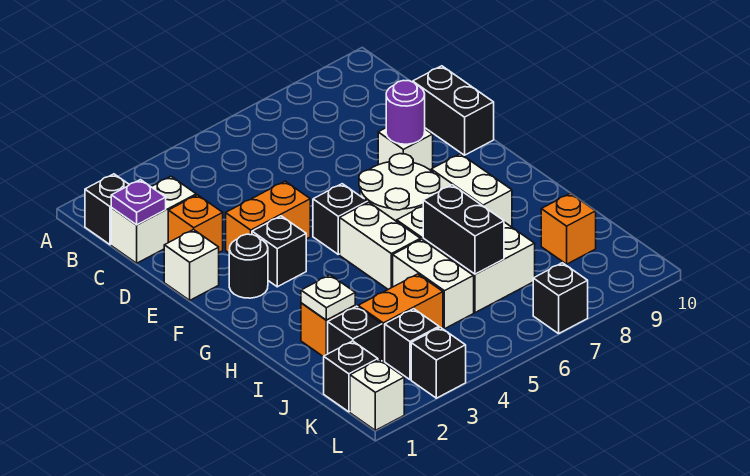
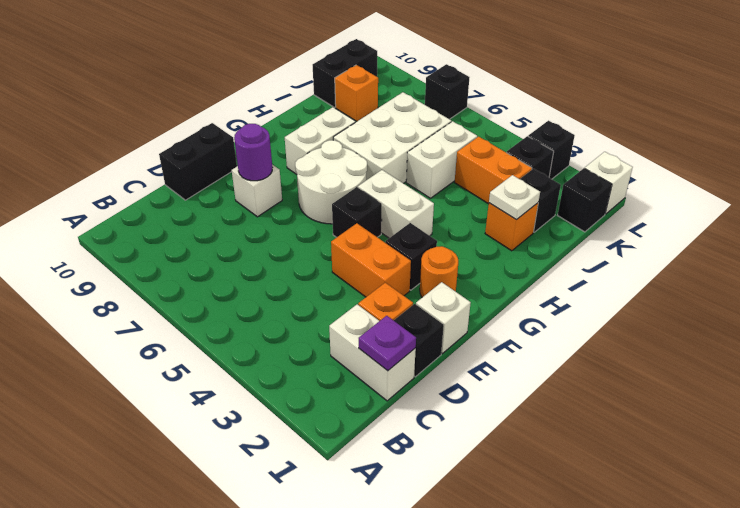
black 1x1 brick [85,174,129,245] -> black 1x1 brick moved to [394,304,444,377]
black 1x1 round brick [229,234,268,298] -> orange 1x1 round brick [420,246,458,297]
white 1x2 brick [340,202,420,289] -> white 1x2 brick turned to [358,170,434,238]
black 1x2 brick [423,185,504,274] -> black 1x2 brick moved to [313,39,377,108]

